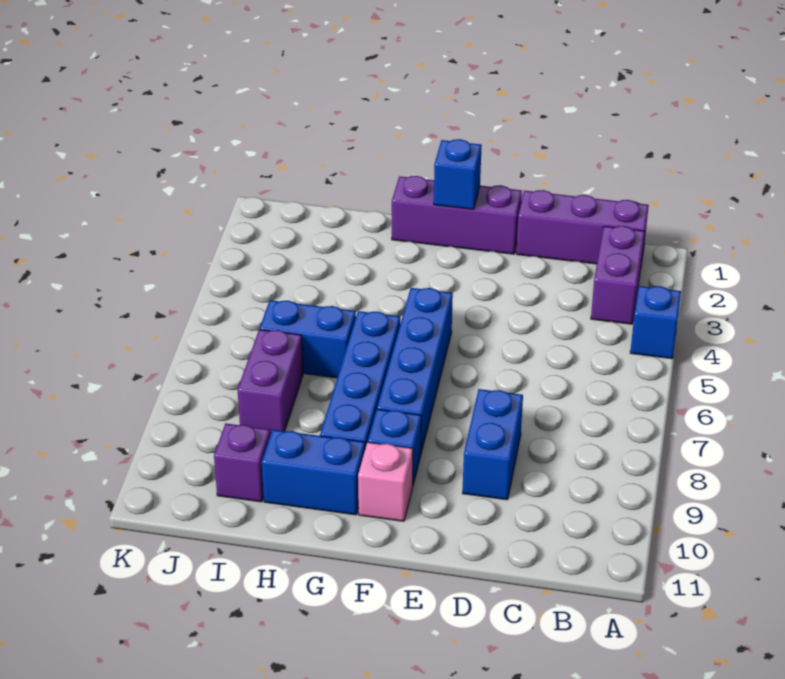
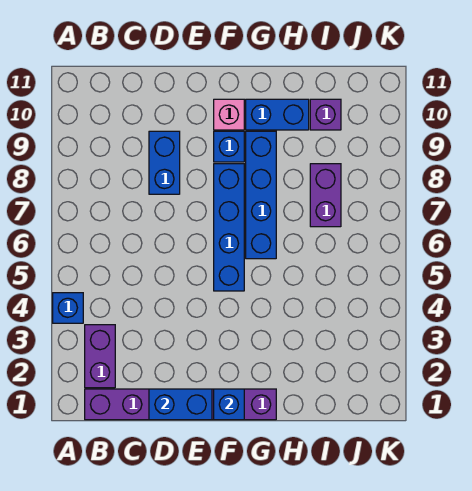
blue 1x2 brick [260,300,356,378] -> blue 1x2 brick moved to [149,389,212,420]

